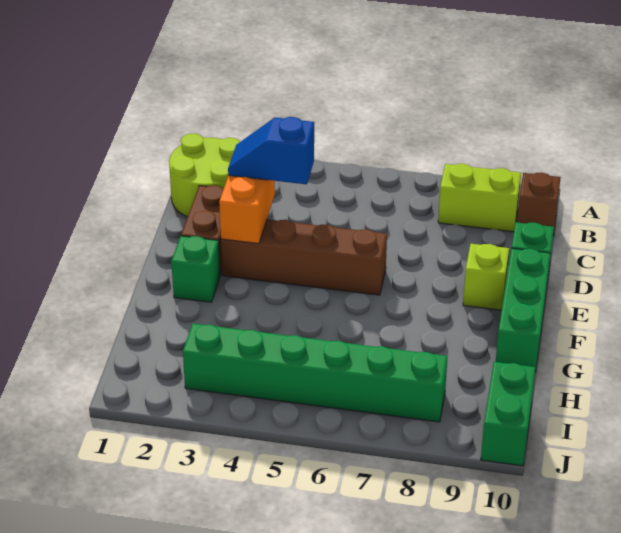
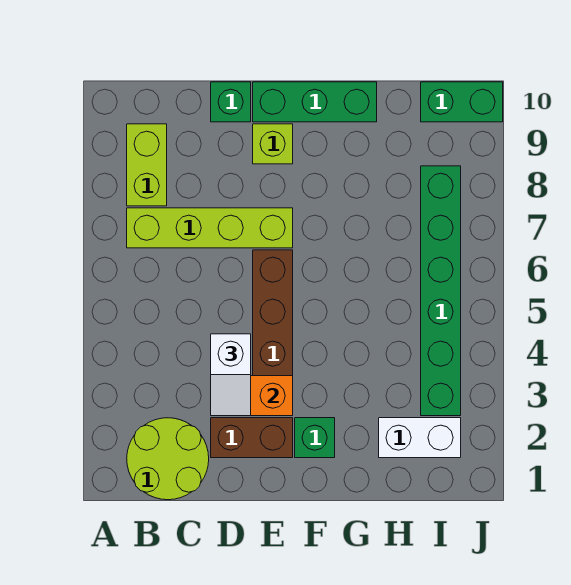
none -> lime 1x4 brick [127,208,293,248]
brown 1x1 brick [517,173,561,236] -> none
blue 1x2 slope [228,117,314,184] -> white 1x2 slope [211,334,251,416]
none -> white 1x2 brick [379,418,461,458]

